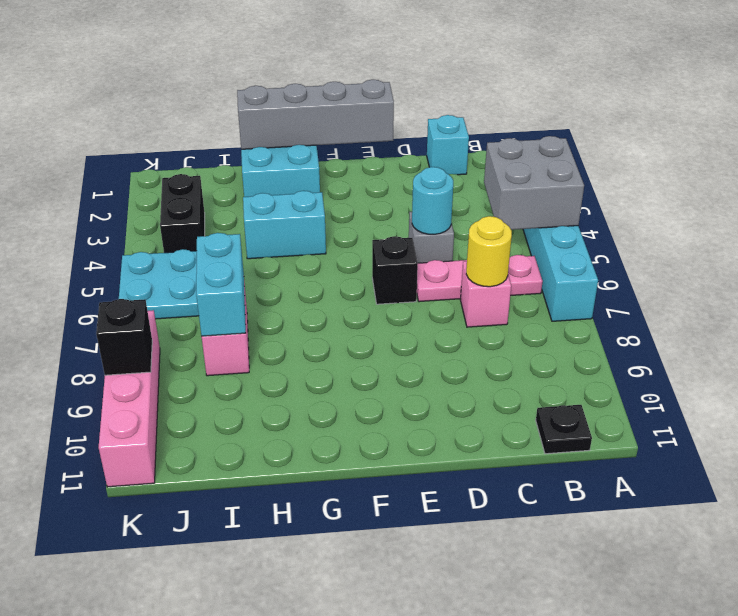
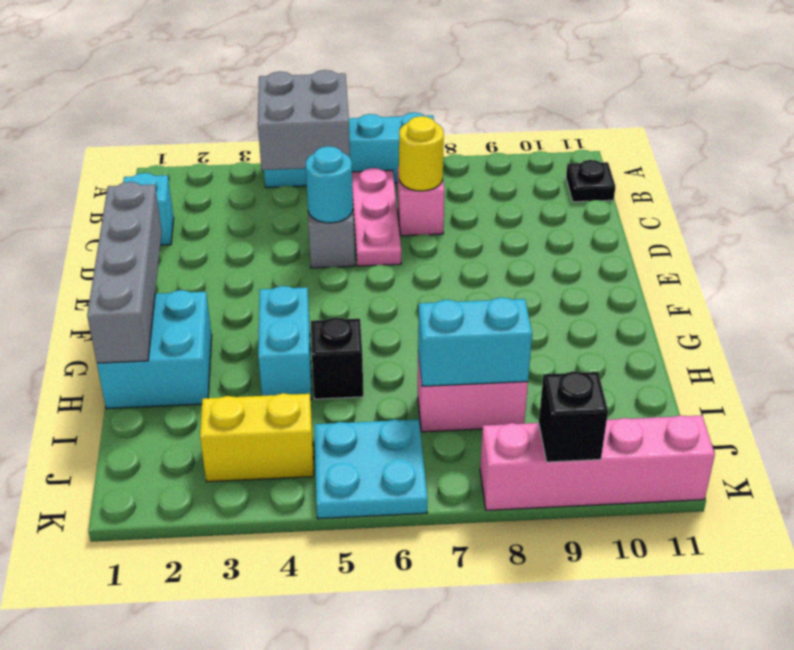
black 1x1 brick [372,236,418,304] -> black 1x1 brick moved to [311,318,363,399]
black 1x2 brick [160,174,205,253] -> yellow 1x2 brick [200,393,314,482]

